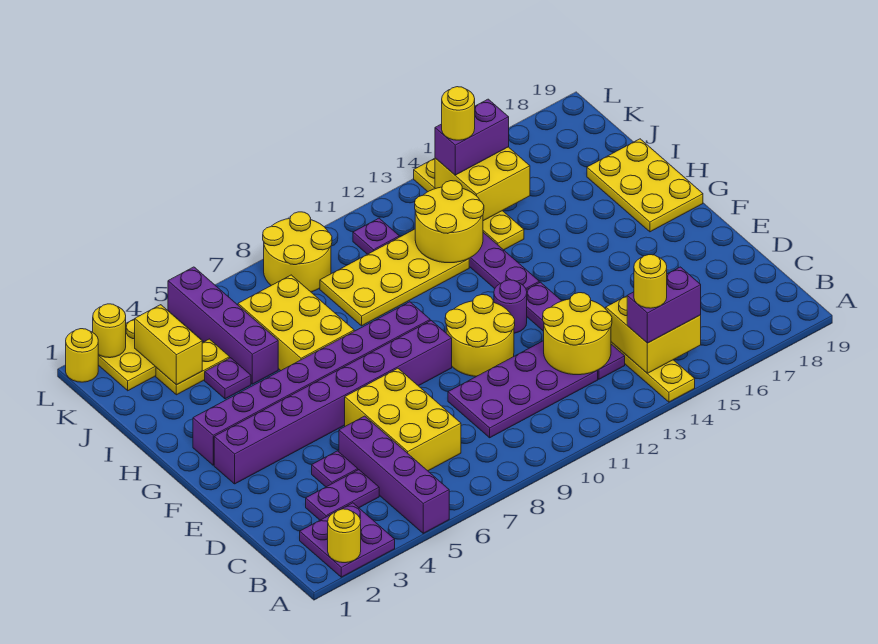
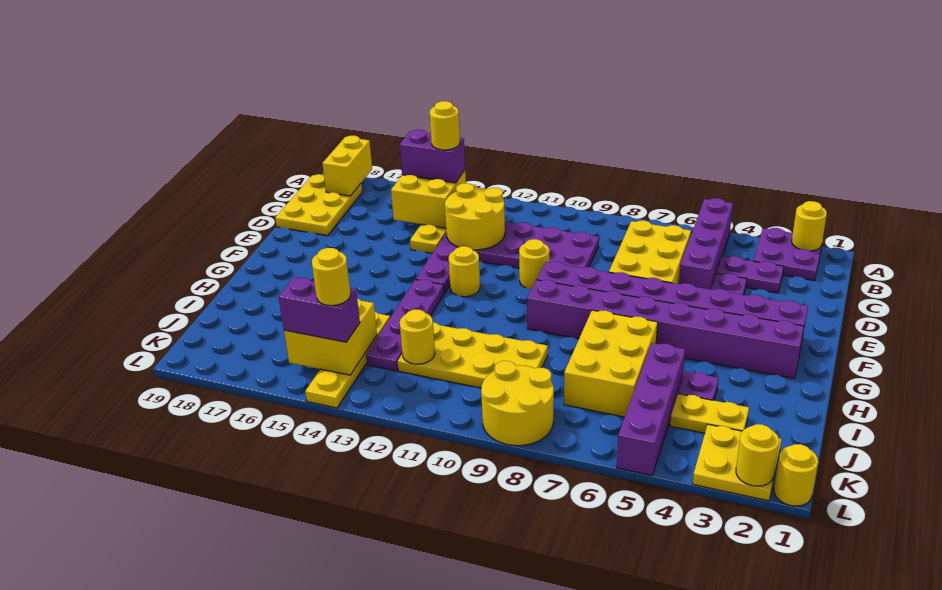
yellow 2x2 round brick [445,295,515,377] -> yellow 1x1 round brick [519,239,549,289]
purple 1x1 round brick [494,280,527,333] -> yellow 1x1 round brick [449,246,480,297]
yellow 2x3 plate [587,139,703,232] -> yellow 2x3 plate moved to [275,174,362,236]
yellow 2x2 round brick [415,181,484,263] -> yellow 1x1 round brick [400,309,435,364]
yellow 1x2 brick [135,305,202,385] -> yellow 1x2 brick moved to [322,136,372,196]
purple 1x1 plate [353,218,399,254] -> none

